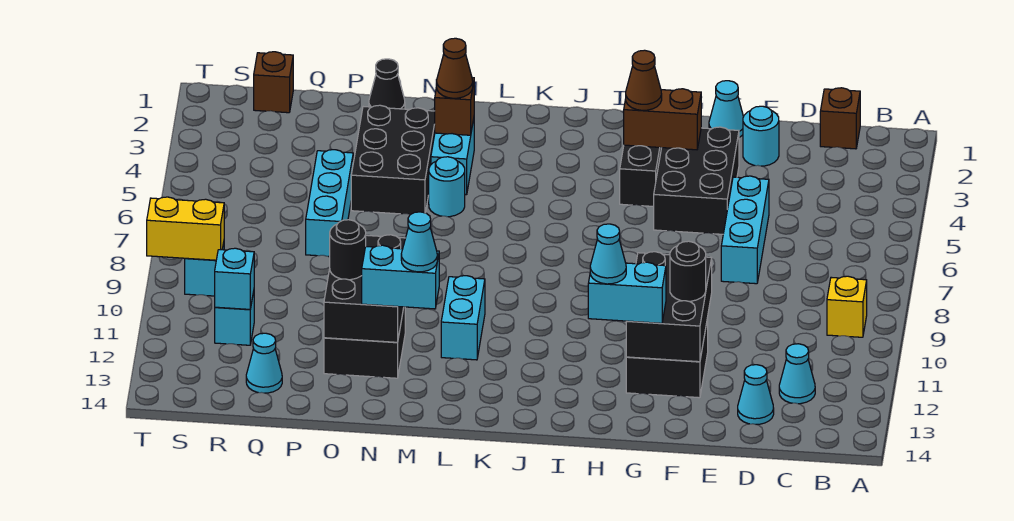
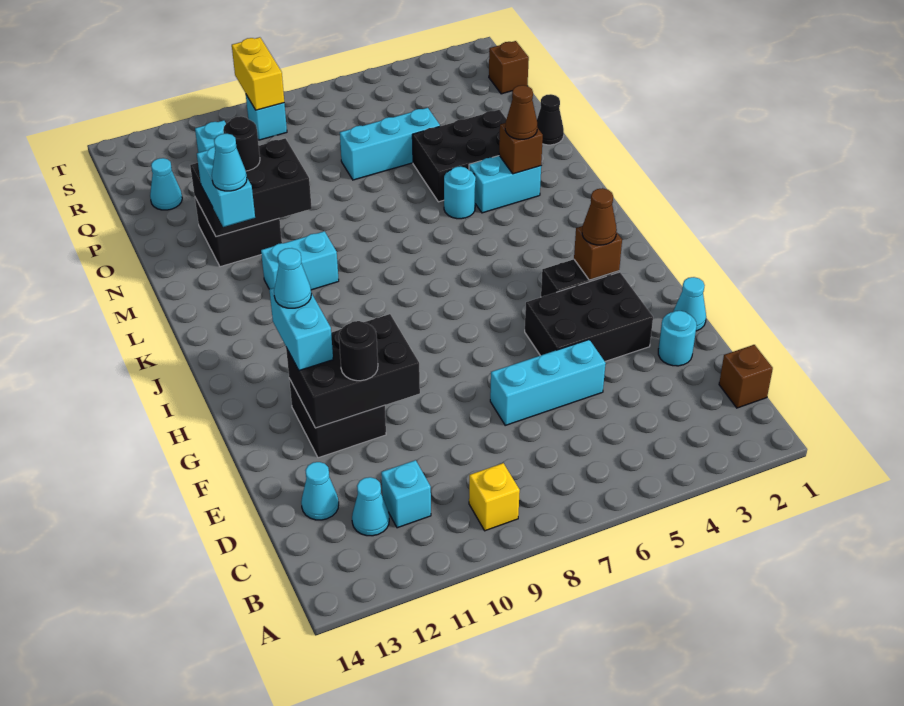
brown 1x2 brick [624,89,701,150] -> brown 1x1 brick [574,226,622,280]
cyan 1x1 brick [215,248,254,309] -> cyan 1x1 brick moved to [381,460,431,528]

